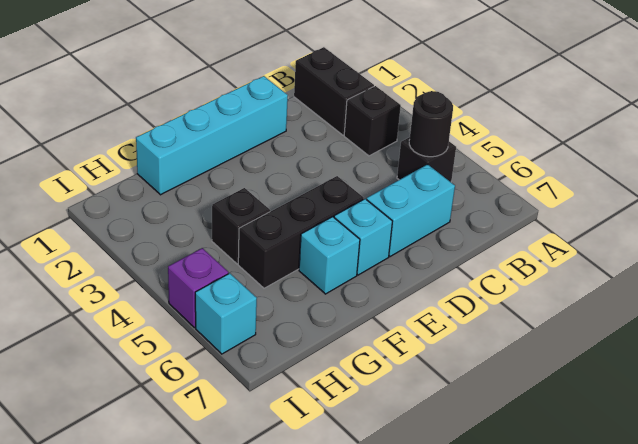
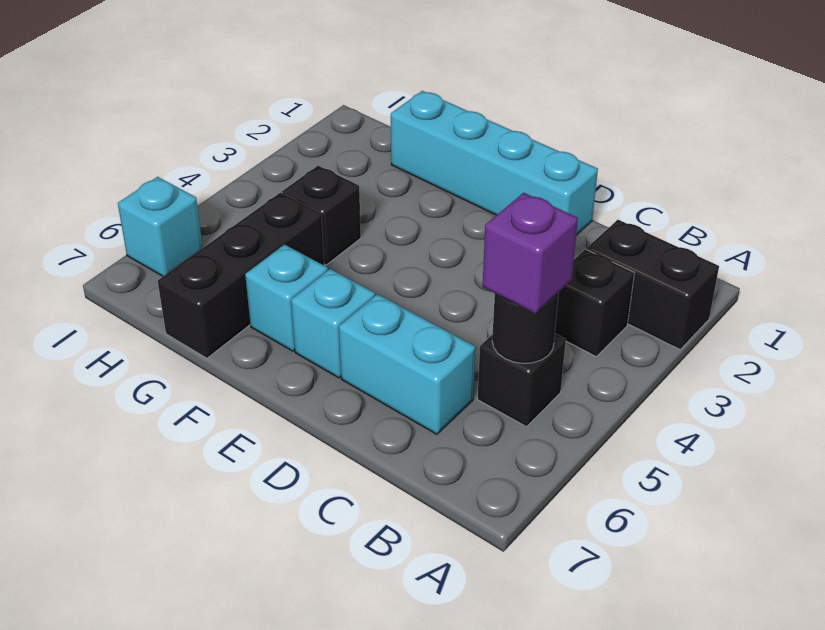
black 1x2 brick [294,47,374,135] -> black 1x2 brick turned to [587,220,719,349]
black 1x3 brick [238,176,364,288] -> black 1x3 brick turned to [158,193,325,358]
purple 1x1 brick [168,248,228,328] -> purple 1x1 brick moved to [483,193,578,314]

